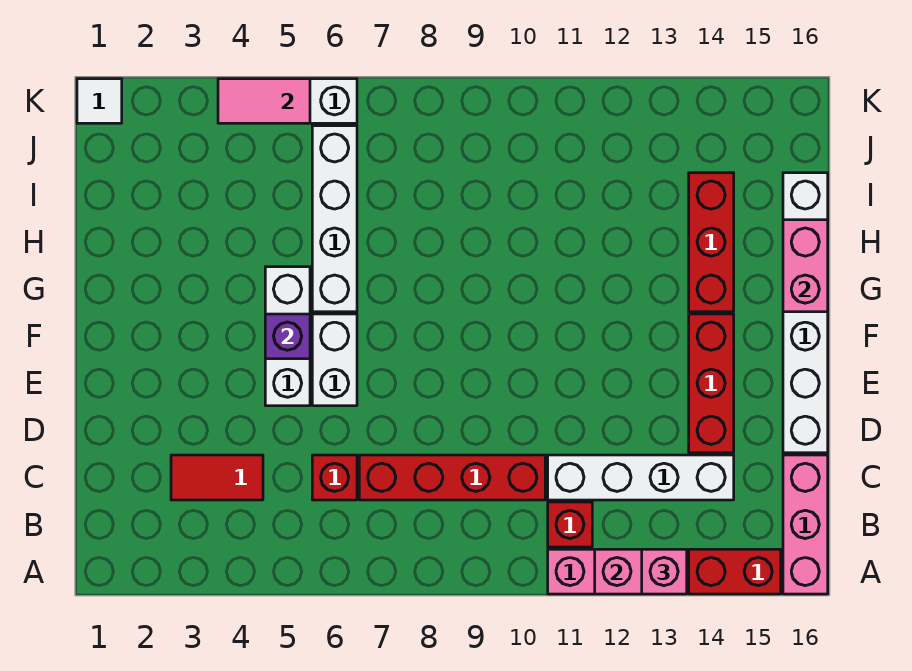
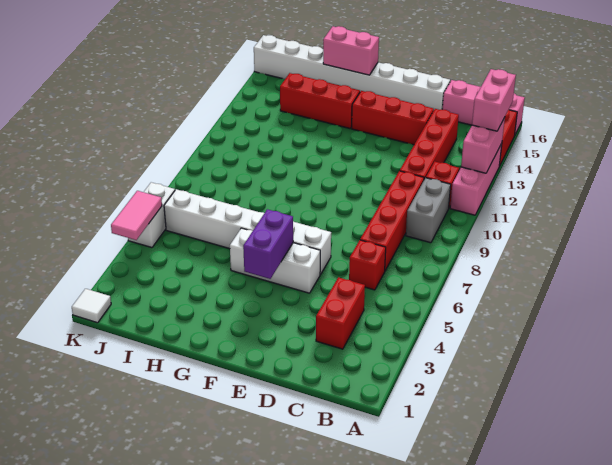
pink 1x1 brick [642,549,687,594] -> pink 1x2 brick [472,69,516,131]
none -> grey 1x2 brick [406,178,451,243]
red 1x2 tile [171,455,263,500] -> red 1x2 brick [316,277,365,349]
white 1x4 brick [548,455,734,500] -> red 1x4 brick [400,109,459,179]
white 1x6 brick [783,173,828,453] -> white 1x8 brick [254,35,450,110]
purple 1x1 brick [265,314,310,359] -> purple 1x2 brick [243,209,293,279]

